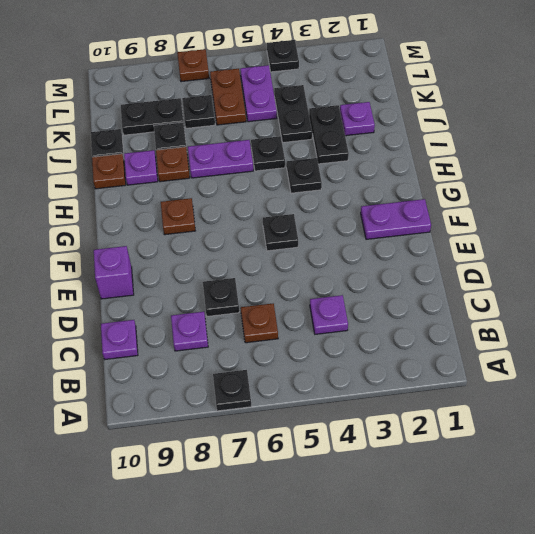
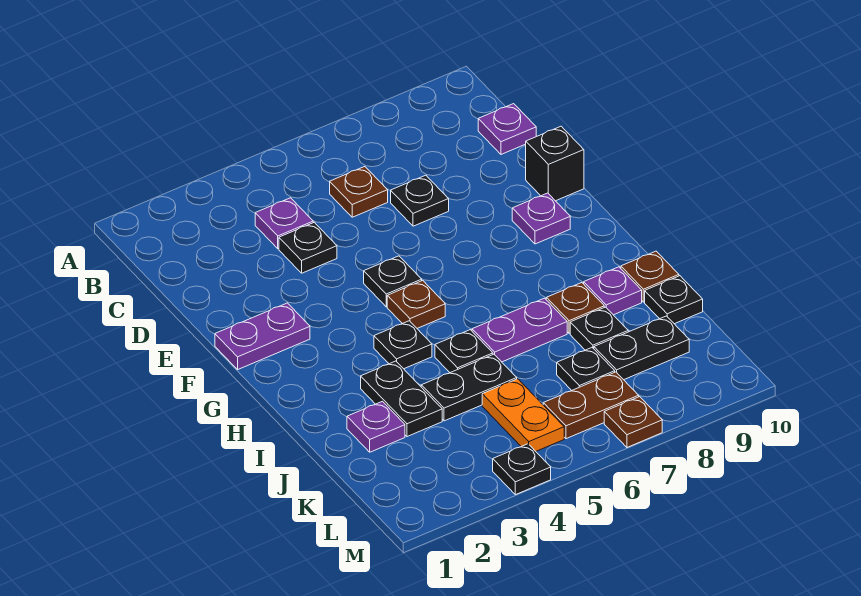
black 1x1 plate [213,370,251,411] -> black 1x1 plate moved to [279,222,337,273]
purple 1x1 plate [171,312,208,351] -> purple 1x1 plate moved to [512,193,570,244]
purple 1x1 brick [94,246,134,299] -> black 1x1 brick [526,126,584,201]
brown 1x1 plate [161,198,195,235] -> brown 1x1 plate moved to [387,281,445,328]
black 1x2 plate [274,85,312,143] -> black 1x2 plate turned to [421,354,517,421]
purple 1x2 plate [240,65,277,122] -> orange 1x2 plate [482,379,564,451]
brown 1x2 plate [210,69,246,125] -> brown 1x2 plate turned to [543,372,639,439]

